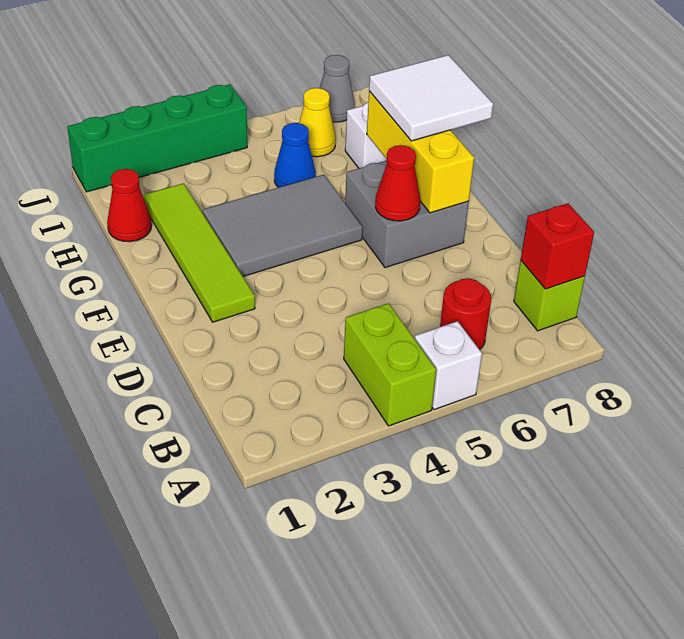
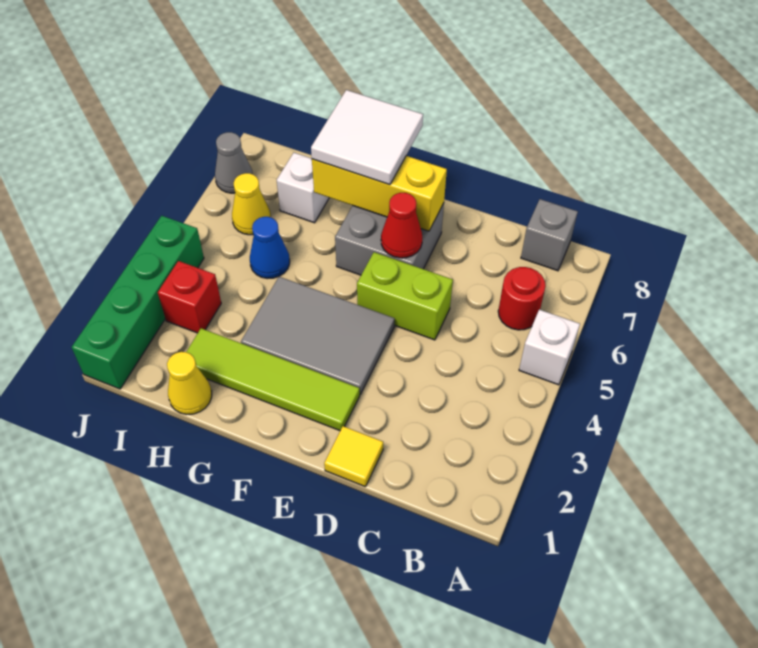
lime 1x2 brick [344,303,436,426] -> lime 1x2 brick moved to [357,252,453,340]
lime 1x1 brick [514,261,585,331] -> grey 1x1 brick [521,199,578,271]
red 1x1 brick [521,203,594,289] -> red 1x1 brick moved to [158,261,221,333]
none -> yellow 1x1 tile [324,426,383,487]
grey 2x3 tile [203,175,363,276] -> grey 2x3 tile turned to [241,277,395,394]
red 1x1 cone [107,169,152,242] -> yellow 1x1 cone [167,352,212,414]

